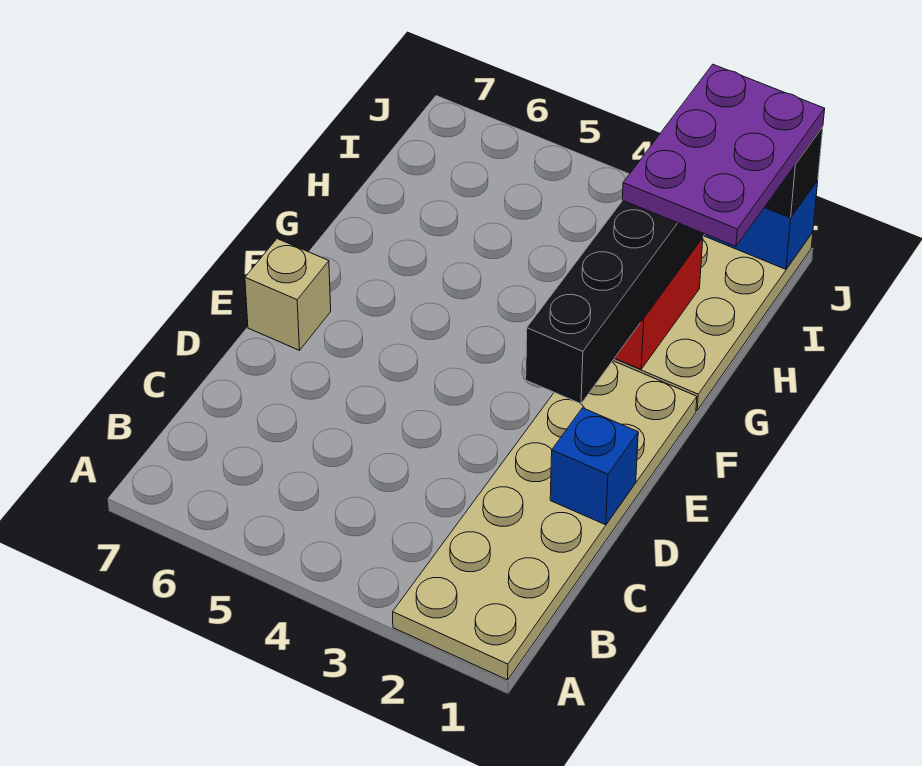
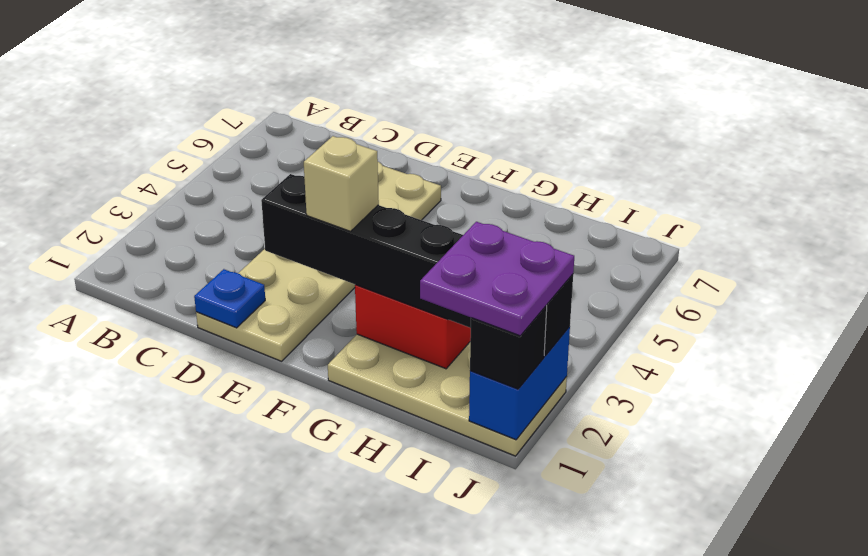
tan 2x6 plate [393,361,697,680] -> tan 2x6 plate turned to [196,162,441,361]
blue 1x1 brick [550,408,638,525] -> blue 1x1 plate [194,269,265,328]
tan 1x1 brick [245,239,331,350] -> tan 1x1 brick moved to [304,136,379,231]
purple 2x3 plate [622,64,825,246] -> purple 2x2 plate [420,222,574,336]

